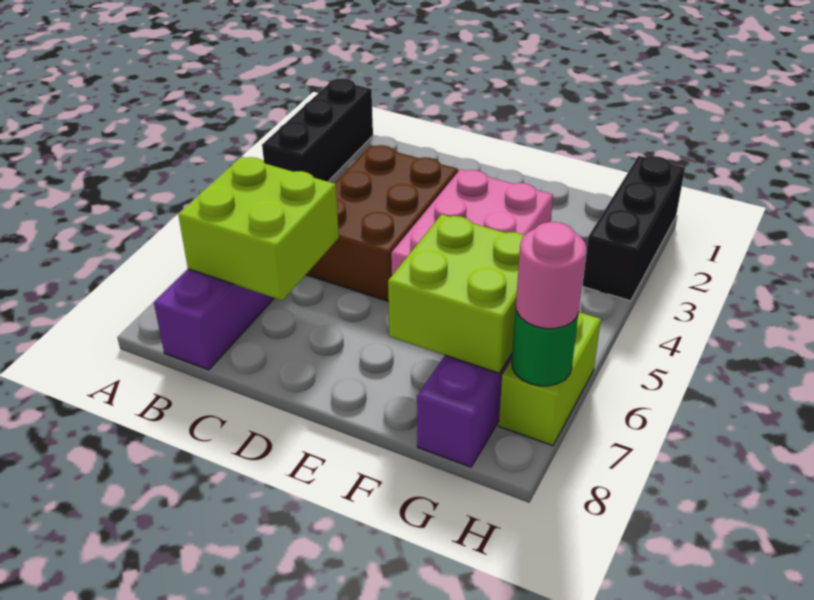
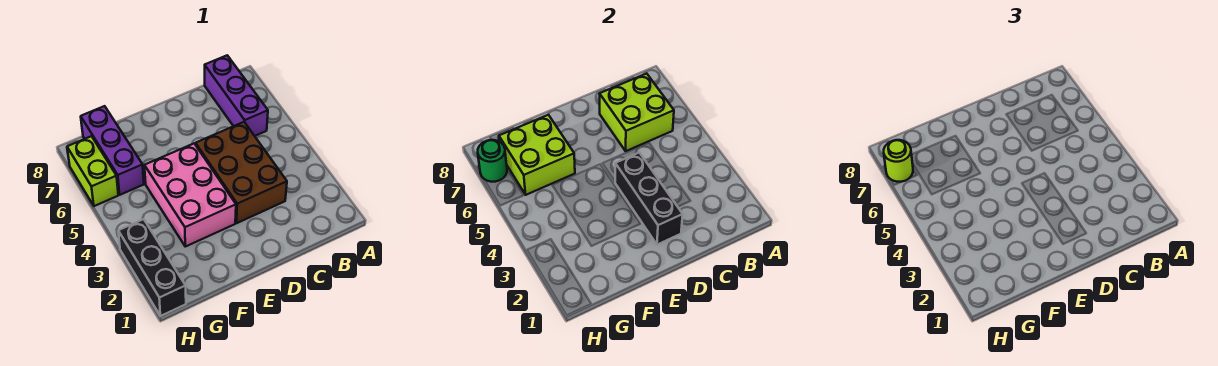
black 1x3 brick [262,78,373,182] -> black 1x3 brick moved to [615,153,683,245]
pink 1x1 round brick [516,222,586,329] -> lime 1x1 round brick [884,140,913,182]

